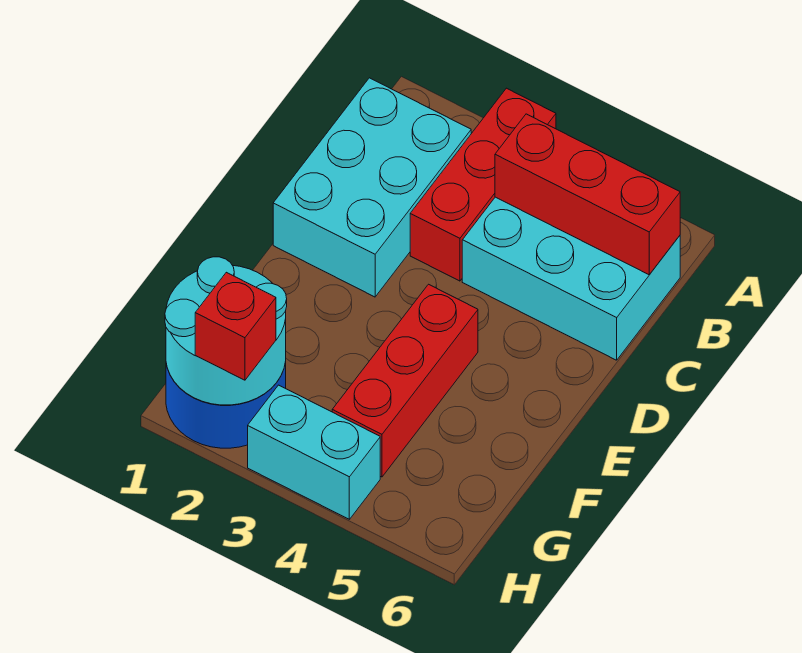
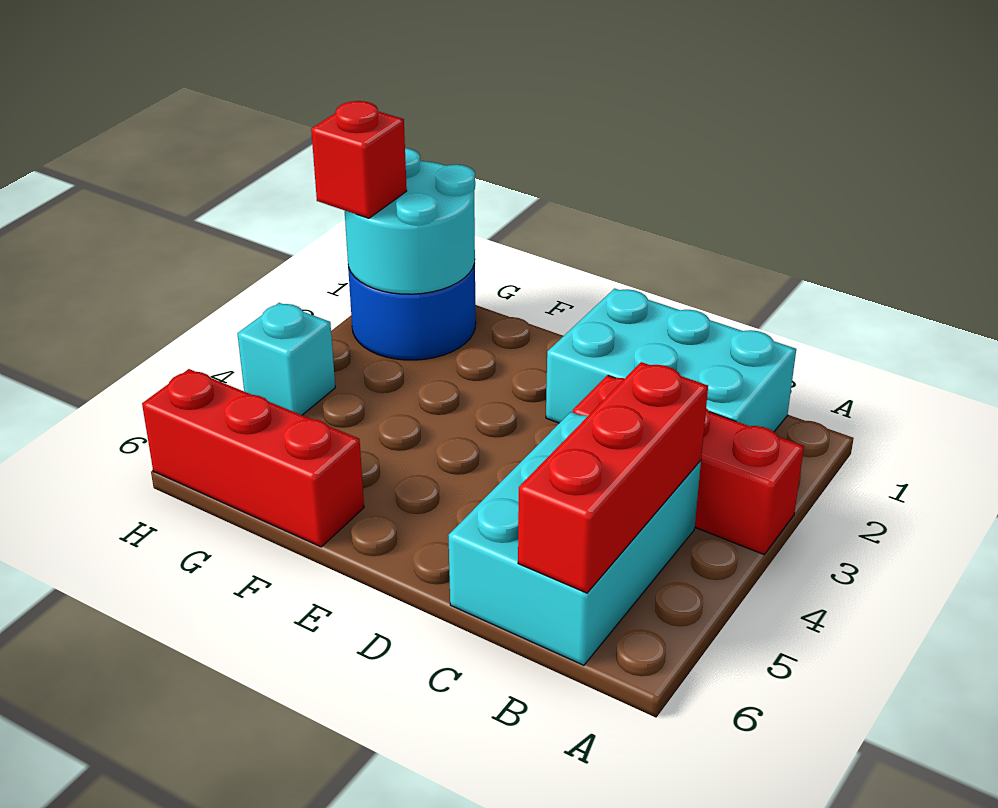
red 1x3 brick [332,284,478,477] -> red 1x3 brick moved to [142,369,364,547]
cyan 1x2 brick [248,385,380,519] -> cyan 1x1 brick [237,303,335,415]

